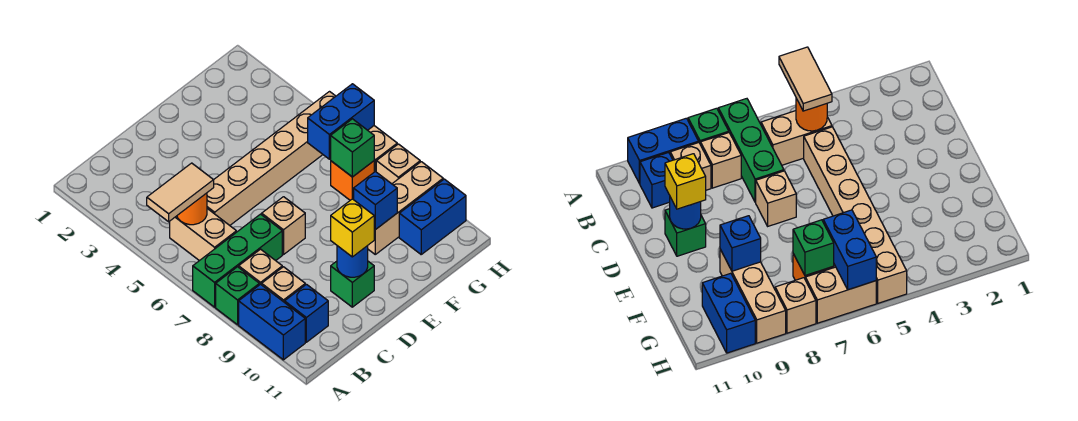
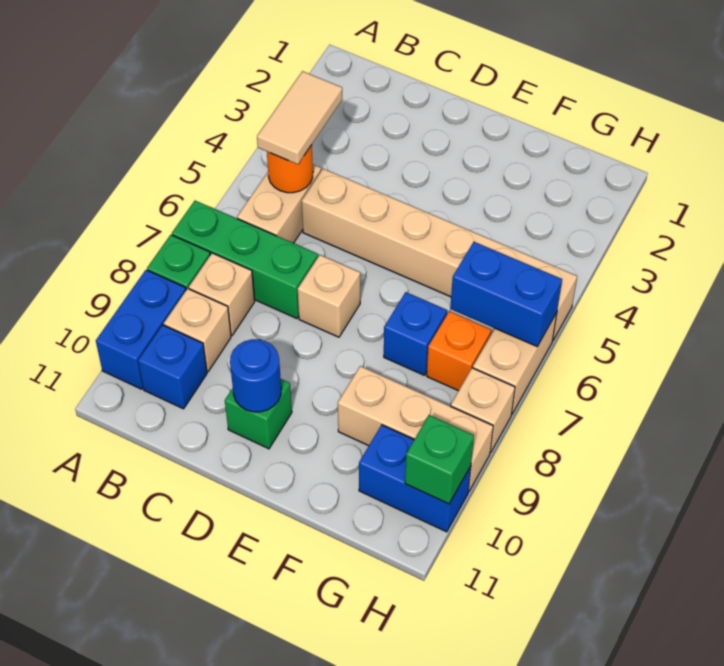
tan 1x2 tile [147,163,214,222] -> tan 1x2 tile turned to [257,71,342,164]
yellow 1x1 brick [331,199,374,257] -> none
blue 1x1 brick [354,171,397,230] -> blue 1x1 brick moved to [384,292,447,375]
green 1x1 brick [331,119,374,177] -> green 1x1 brick moved to [405,415,474,504]

